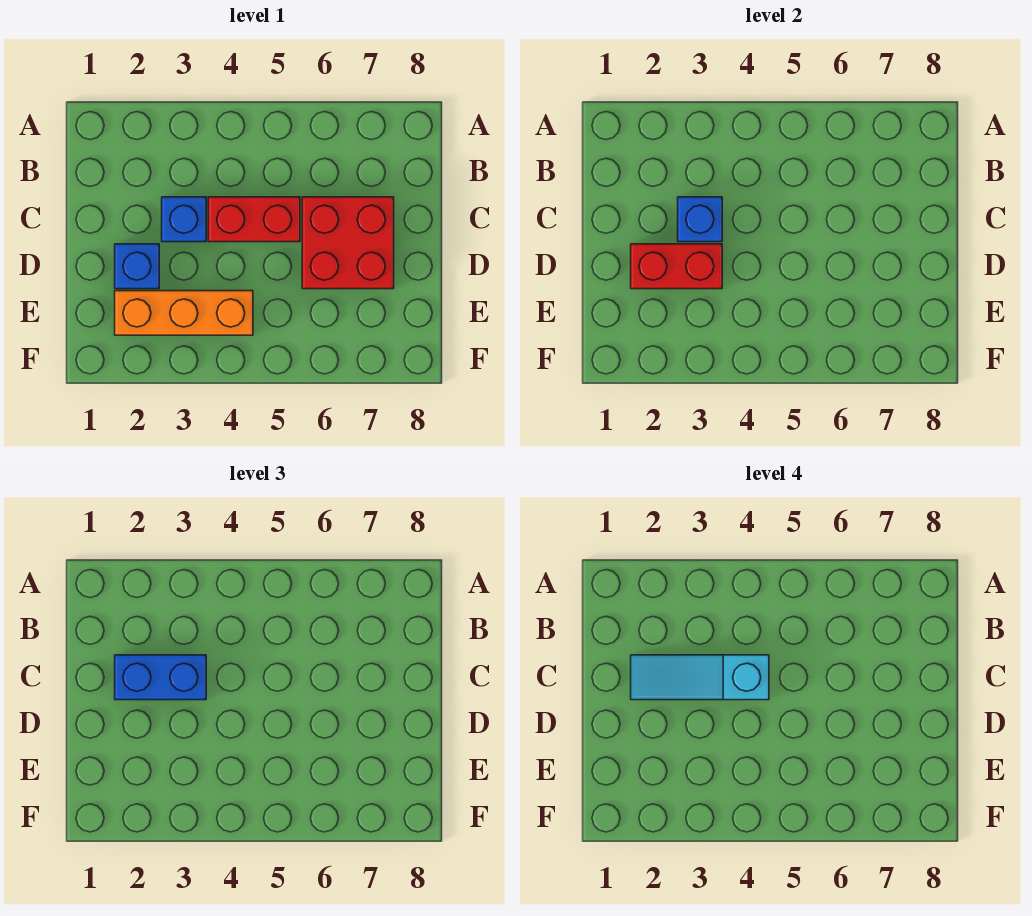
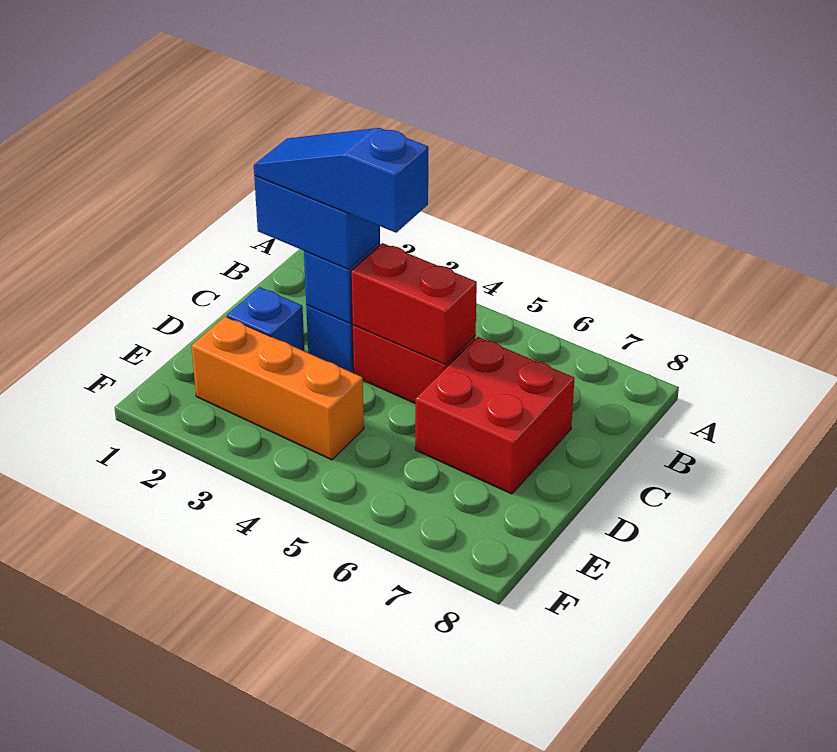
cyan 1x3 slope [631,655,769,700] -> blue 1x3 slope [254,128,428,233]
red 1x2 brick [631,244,722,289] -> red 1x2 brick moved to [351,243,477,365]

